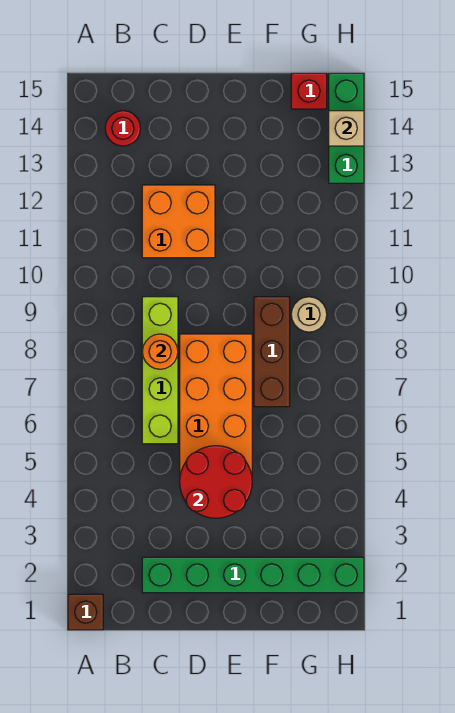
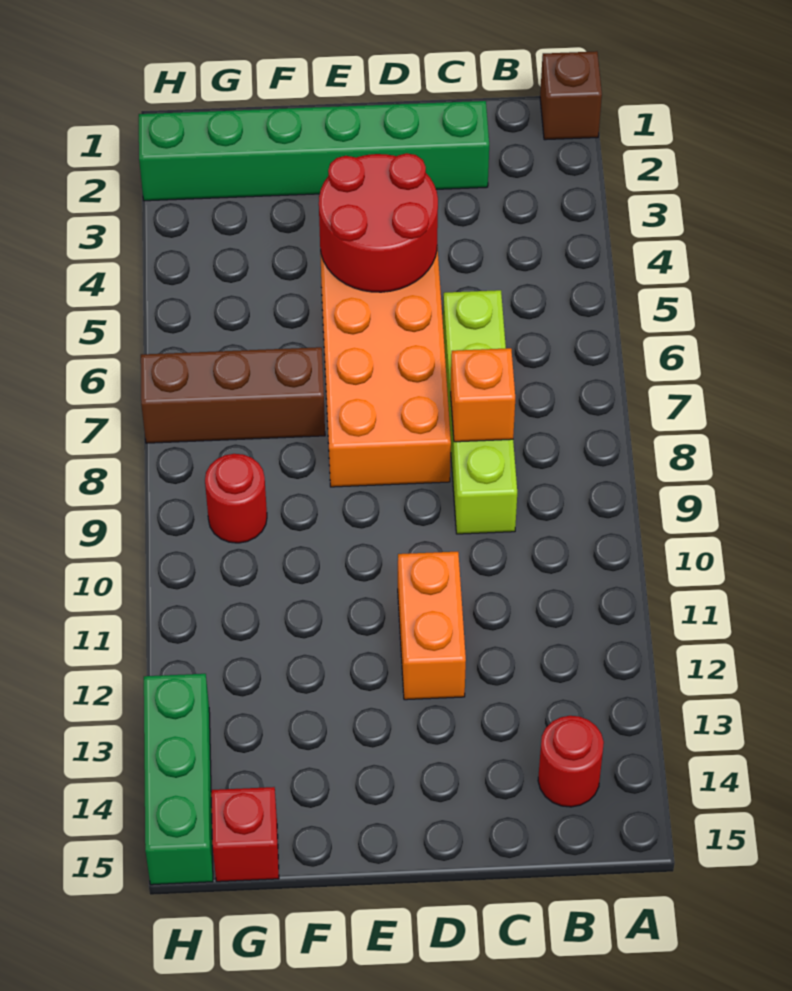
orange 1x1 round brick [142,334,178,369] -> orange 1x1 brick [451,348,515,442]
orange 2x2 brick [142,185,215,258] -> orange 1x2 brick [398,552,466,700]
brown 1x3 brick [254,297,290,407] -> brown 1x3 brick turned to [141,347,325,443]
tan 1x1 round brick [291,297,327,332] -> red 1x1 round brick [205,454,267,543]
tan 1x1 brick [329,111,364,146] -> none

